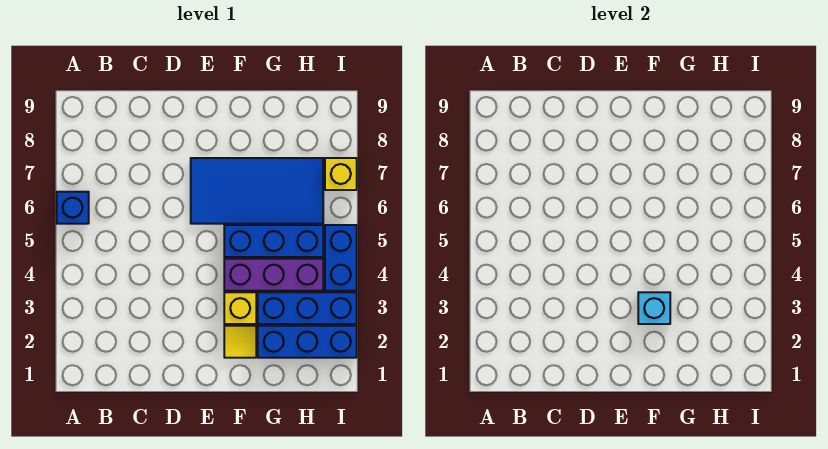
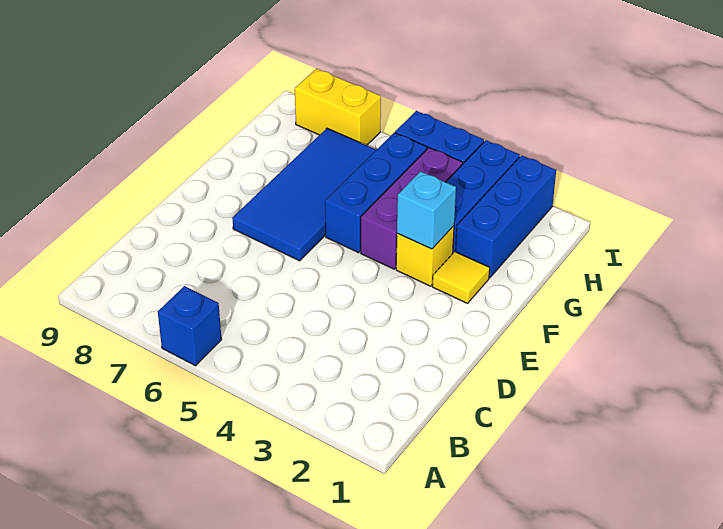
yellow 1x1 brick [325,158,357,190] -> yellow 1x2 brick [294,69,381,145]

